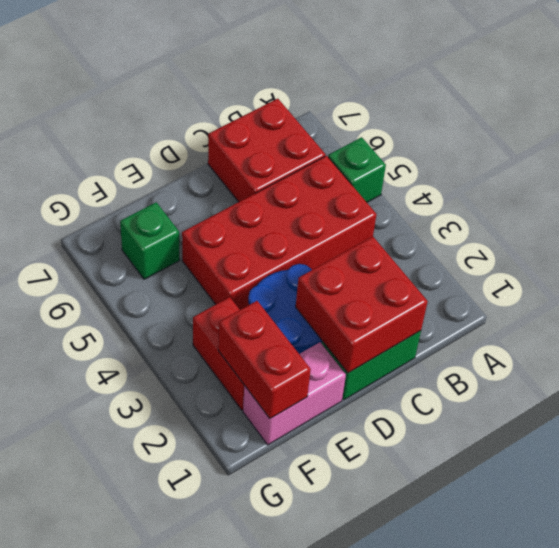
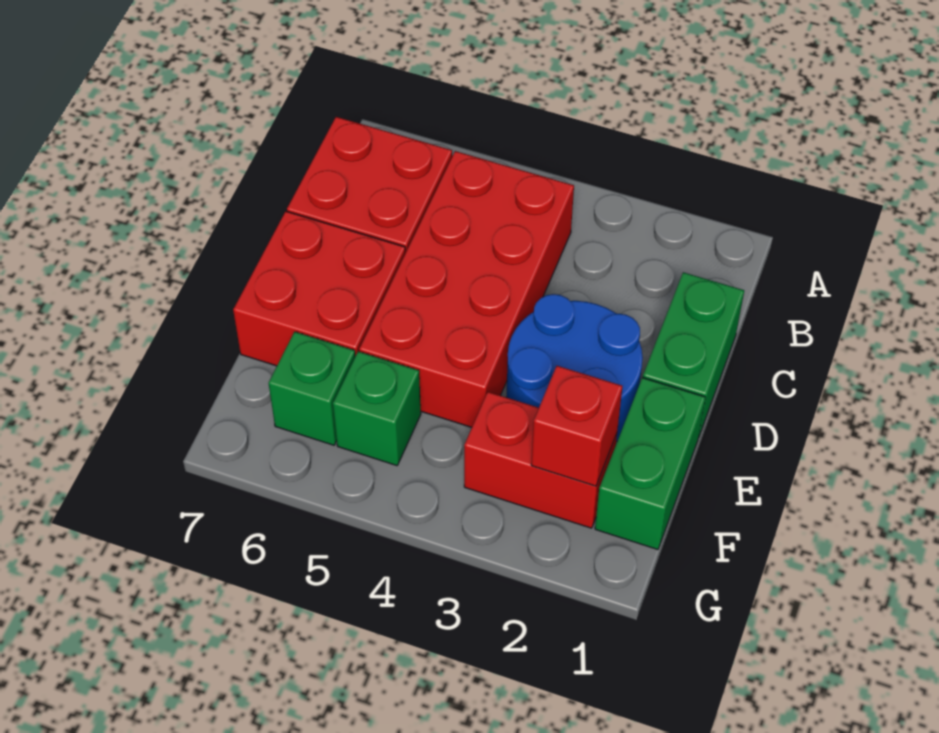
green 1x1 brick [328,137,386,202] -> green 1x1 brick moved to [333,351,421,466]
red 2x2 brick [296,237,428,373] -> red 2x2 brick moved to [233,211,405,366]
pink 1x2 brick [243,342,346,445] -> green 1x2 brick [595,378,705,550]
red 1x2 brick [218,301,311,419] -> red 1x1 brick [531,366,623,486]

